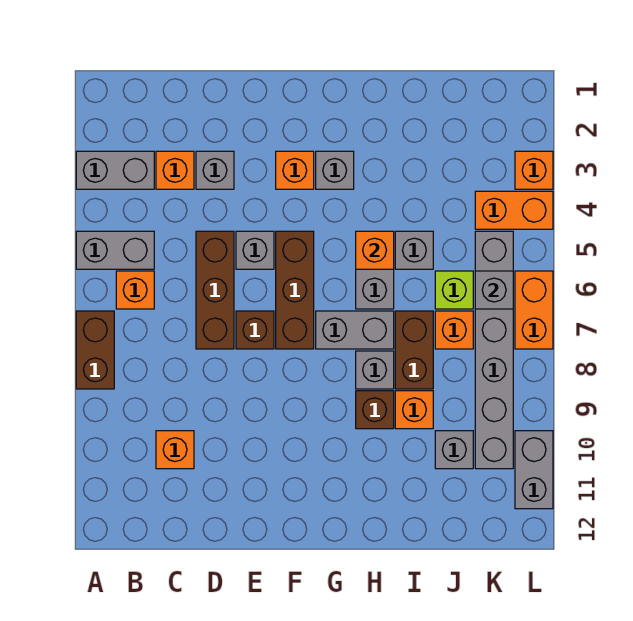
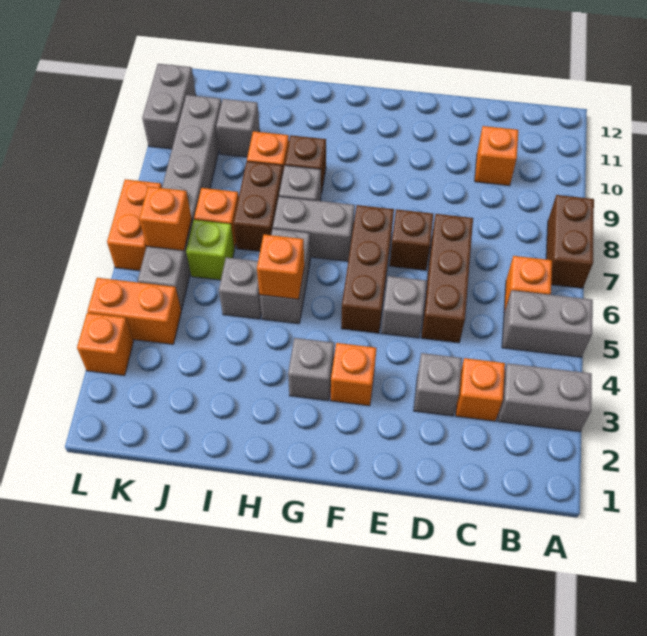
grey 1x1 brick [475,271,513,309] -> orange 1x1 brick [139,187,192,251]

